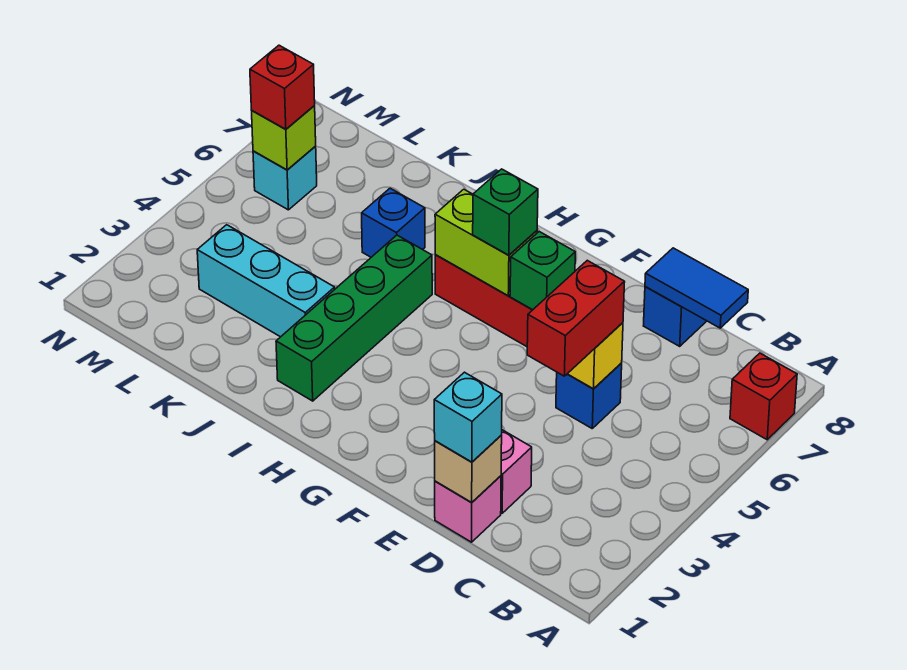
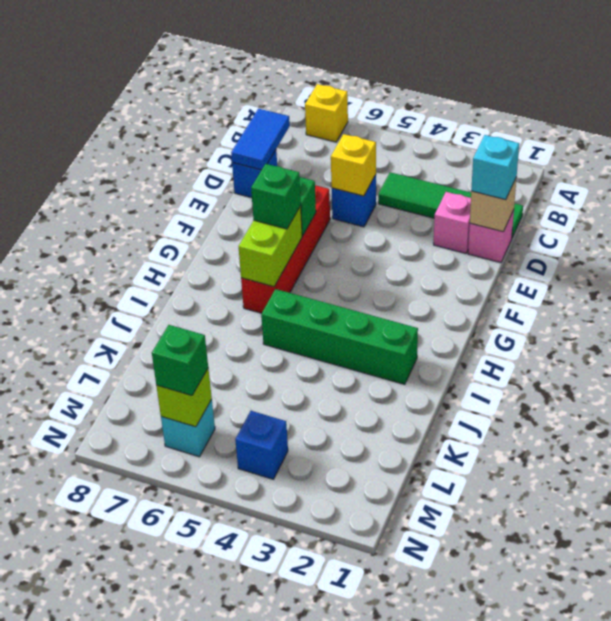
red 1x1 brick [730,353,797,440] -> yellow 1x1 brick [305,84,348,142]
none -> green 1x4 tile [378,172,523,237]
red 1x2 brick [527,260,625,376] -> none
cyan 1x3 brick [197,225,335,337] -> none
blue 1x1 brick [362,188,425,257] -> blue 1x1 brick moved to [235,411,288,479]
red 1x1 brick [250,45,315,129] -> green 1x1 brick [152,325,208,396]

